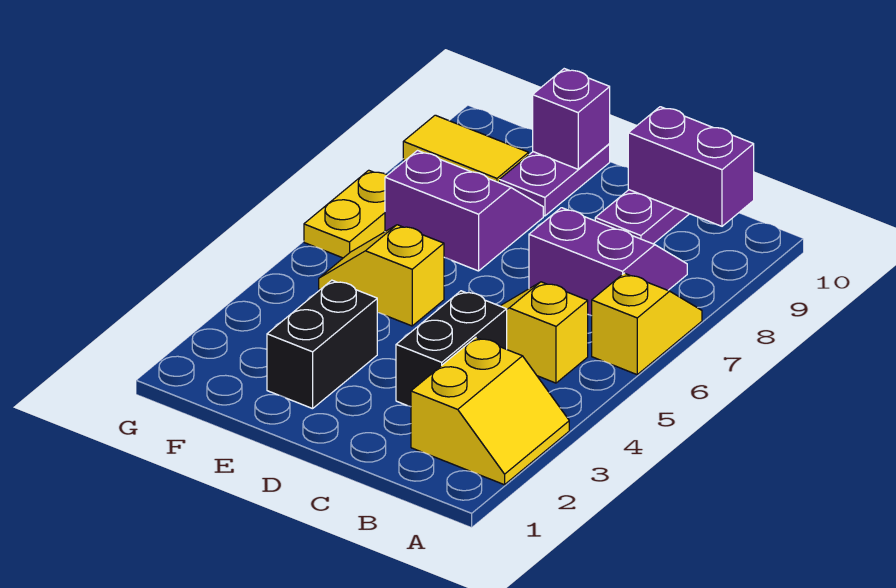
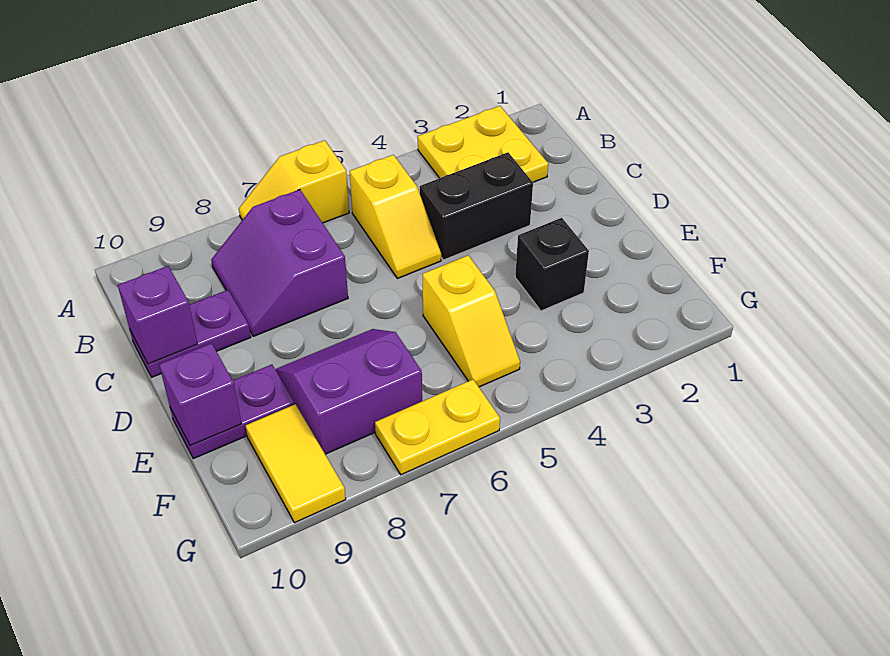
yellow 2x2 slope [411,337,569,485] -> yellow 2x2 plate [418,106,548,182]
purple 1x2 brick [628,107,754,226] -> purple 1x1 brick [118,266,197,364]
black 1x2 brick [267,280,377,409] -> black 1x1 brick [515,218,589,311]
purple 2x2 slope [385,151,543,271] -> purple 2x2 slope turned to [276,329,422,454]

